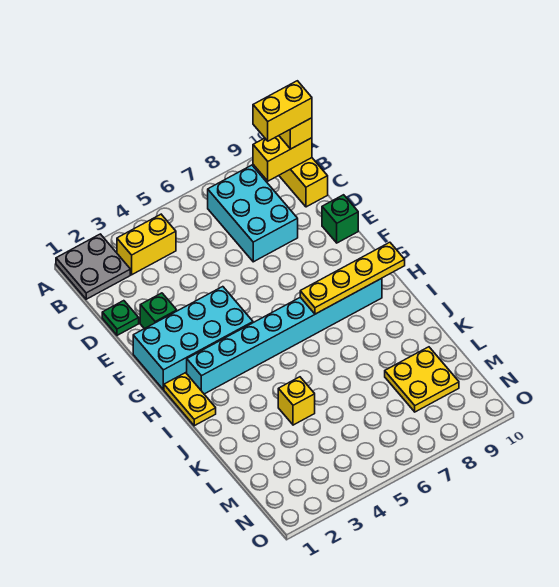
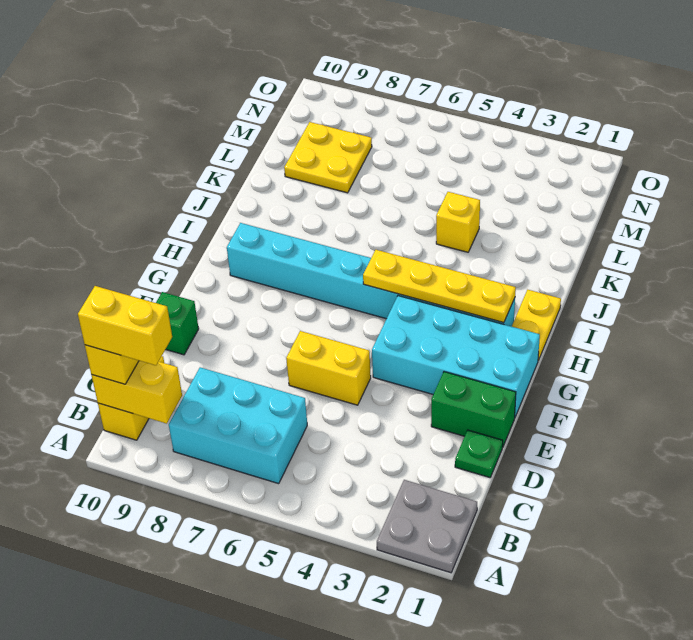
yellow 1x2 brick [117,214,176,275] -> yellow 1x2 brick moved to [286,331,371,405]
cyan 2x3 brick [208,165,298,262] -> cyan 2x3 brick turned to [169,367,307,484]
green 1x1 brick [140,293,177,329] -> green 1x2 brick [431,372,516,447]
yellow 1x4 plate [300,242,405,314] -> yellow 1x4 plate moved to [363,250,516,323]

